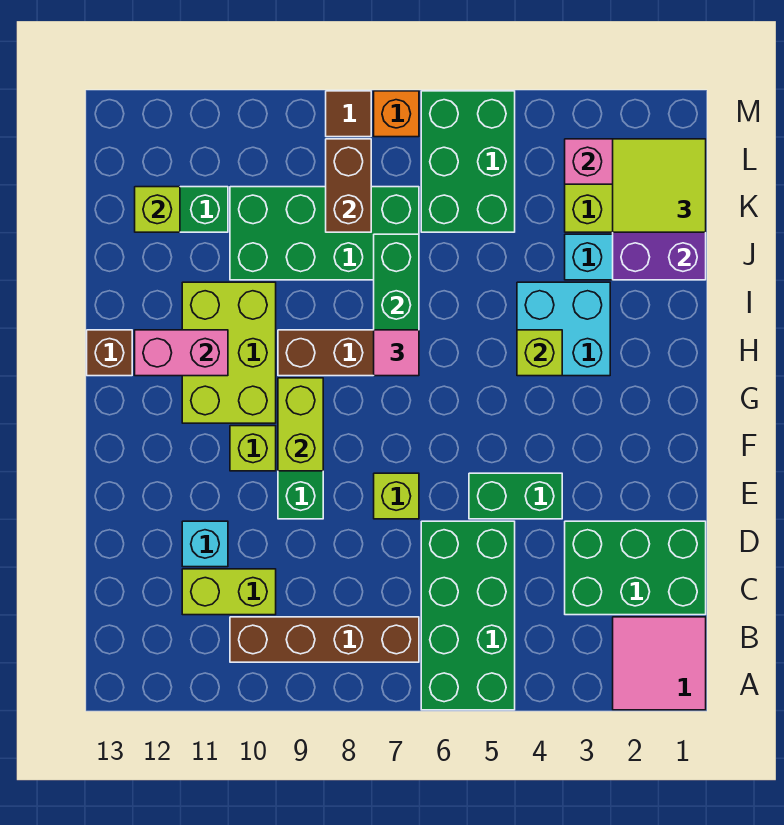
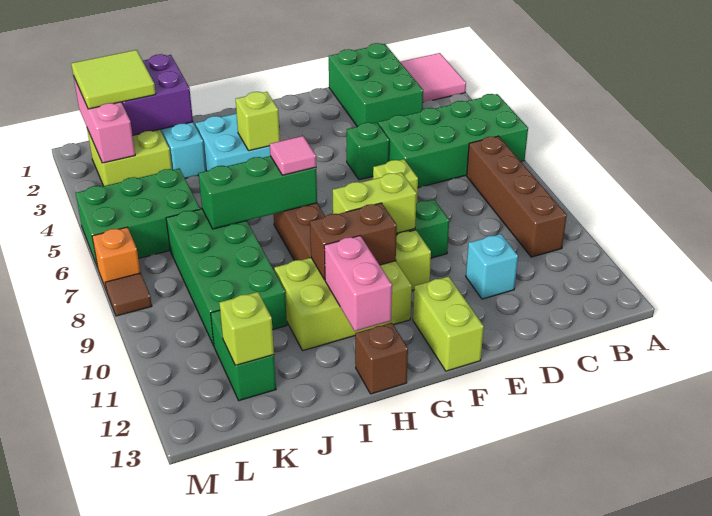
lime 1x2 brick [182,569,276,615] -> lime 1x2 brick moved to [413,277,484,371]
green 1x2 brick [469,473,562,519] -> green 1x1 brick [347,122,389,180]
brown 1x2 brick [326,139,371,232] -> brown 1x2 brick moved to [310,203,397,280]

